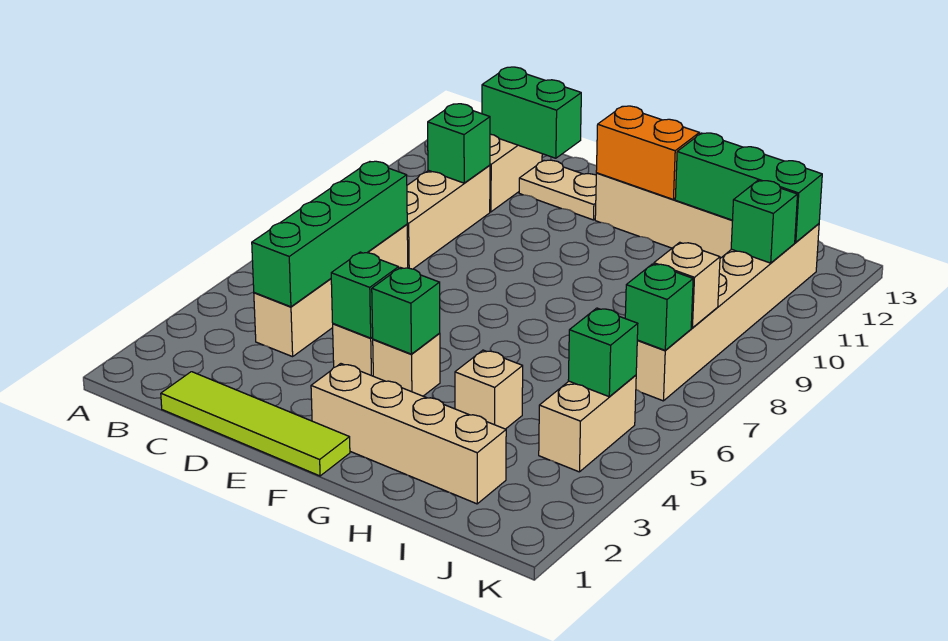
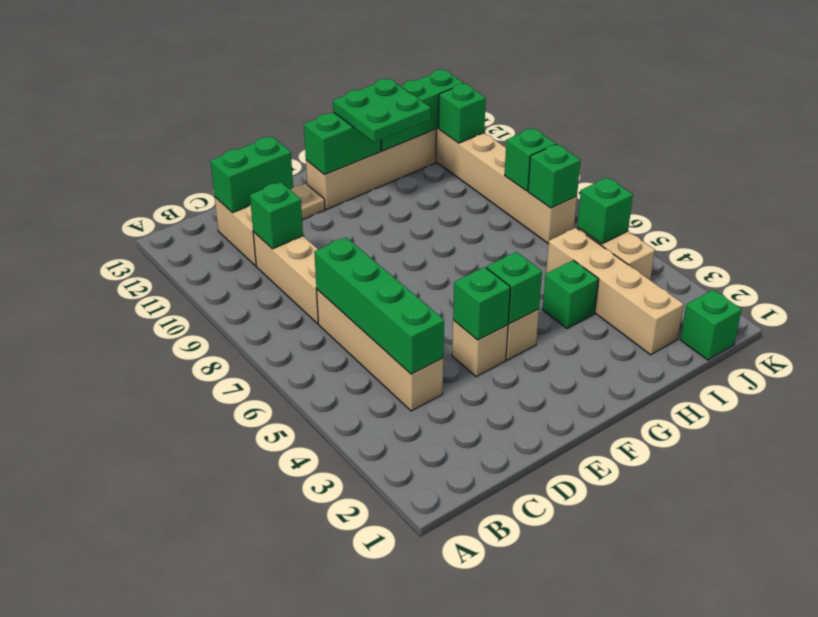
lime 1x4 tile [161,372,350,476] -> none
tan 1x4 brick [311,364,506,504] -> tan 1x4 brick turned to [546,228,684,355]
orange 1x2 brick [596,106,699,199] -> green 1x2 brick [304,112,381,175]
none -> green 2x2 plate [333,79,431,142]
tan 1x1 brick [455,350,523,429] -> green 1x1 brick [543,260,599,329]
none -> green 1x1 brick [680,290,742,360]
tan 1x1 brick [654,242,720,328] -> green 1x1 brick [505,128,556,191]

